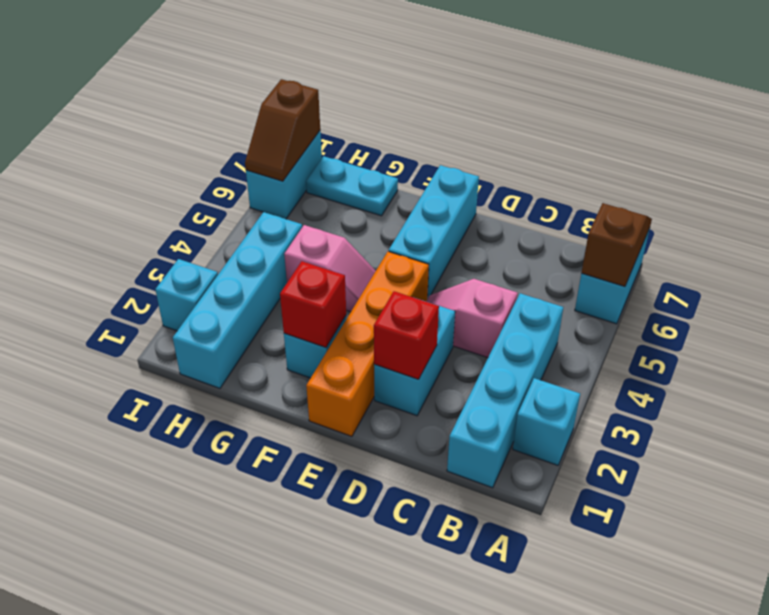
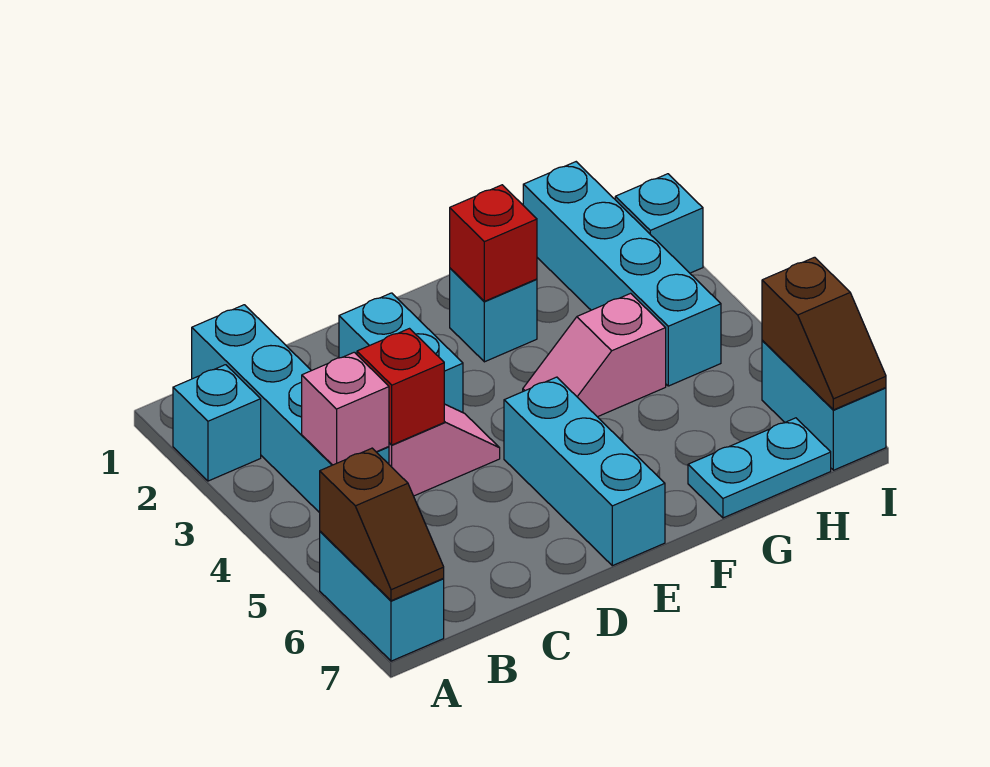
none -> pink 1x1 brick [302,352,389,465]
red 1x1 brick [374,291,439,379] -> red 1x1 brick moved to [357,329,444,445]
orange 1x4 brick [306,251,429,436] -> none
brown 1x2 slope [245,79,320,181] -> brown 1x2 slope turned to [762,257,886,410]

